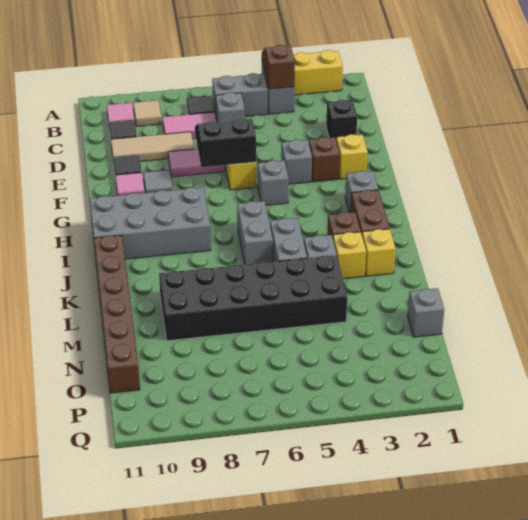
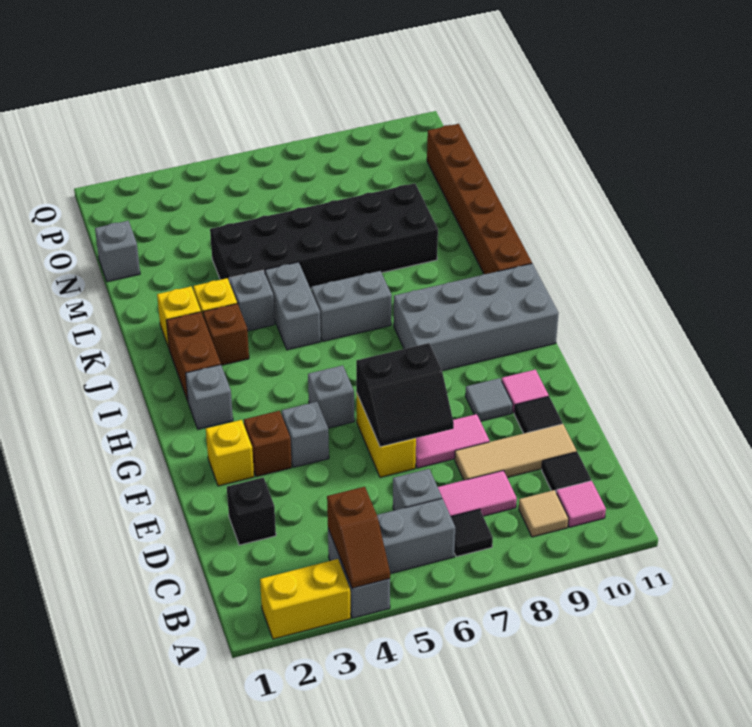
grey 1x2 brick [237,201,273,264] -> grey 1x2 brick turned to [311,271,392,341]

